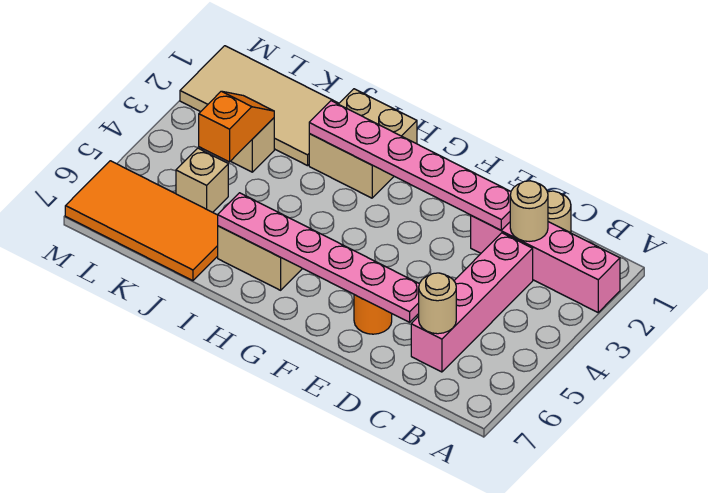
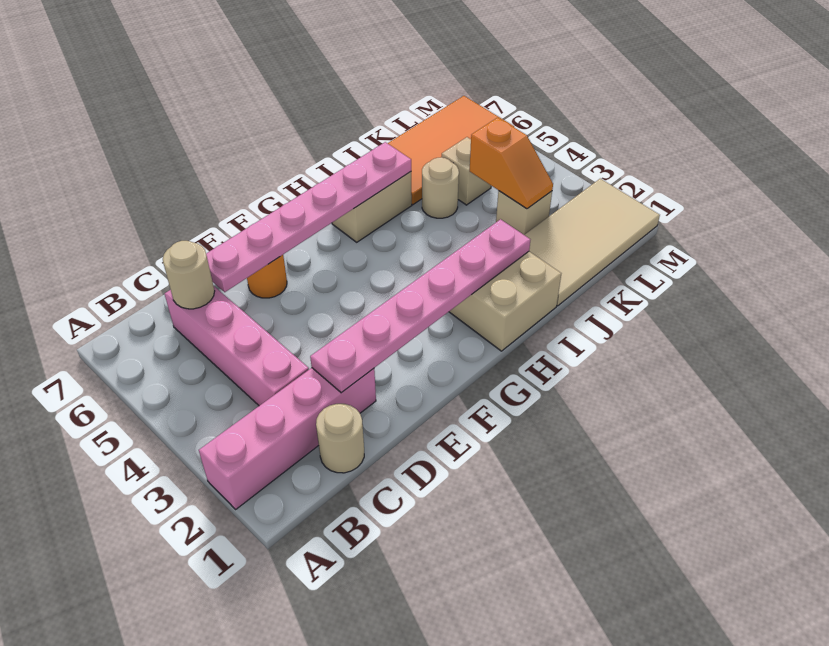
tan 1x1 round brick [510,181,548,241] -> tan 1x1 round brick moved to [422,157,459,218]

